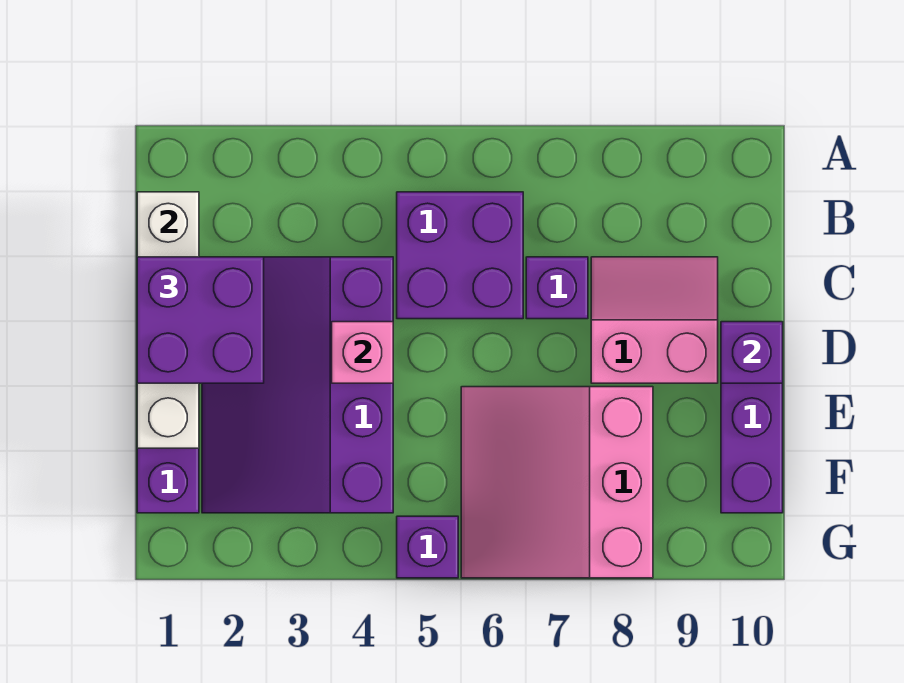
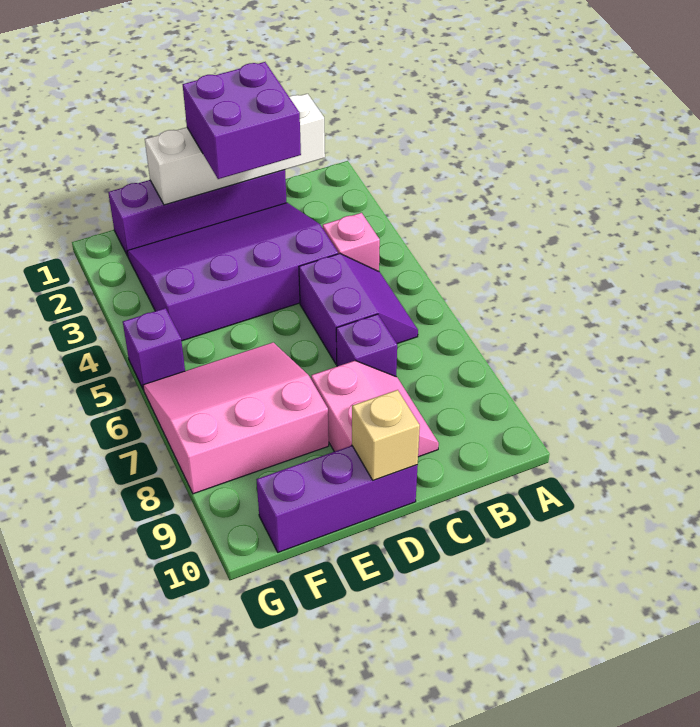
purple 2x2 brick [397,192,523,319] -> purple 2x2 slope [299,254,418,364]
pink 1x1 brick [332,322,393,383] -> pink 1x1 brick moved to [323,213,380,271]
purple 1x1 brick [721,322,783,383] -> tan 1x1 brick [352,390,420,480]

